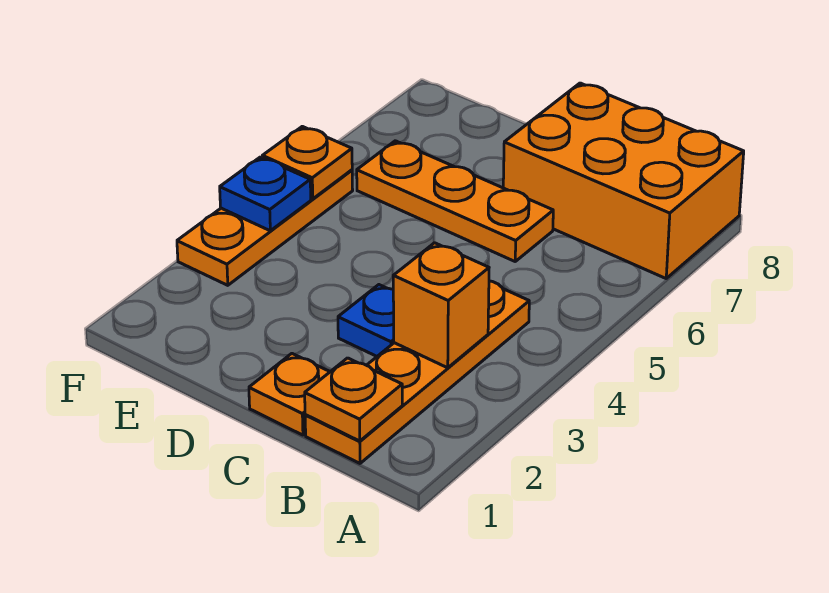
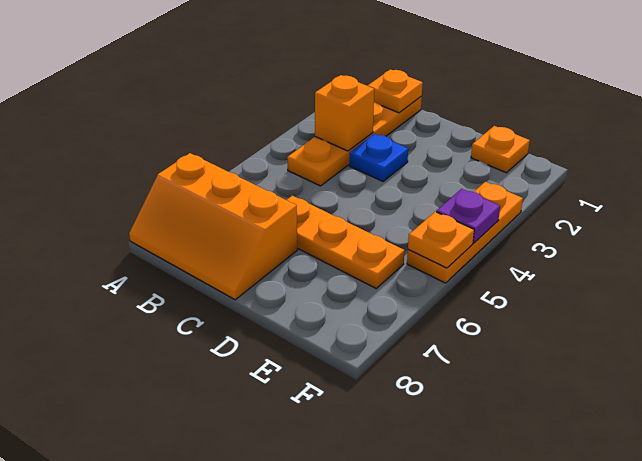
orange 2x3 brick [503,83,744,278] -> orange 2x3 slope [129,153,297,300]
orange 1x1 plate [249,354,330,435] -> orange 1x1 plate moved to [471,126,530,173]
blue 1x1 plate [220,157,311,231] -> purple 1x1 plate [436,189,500,243]

